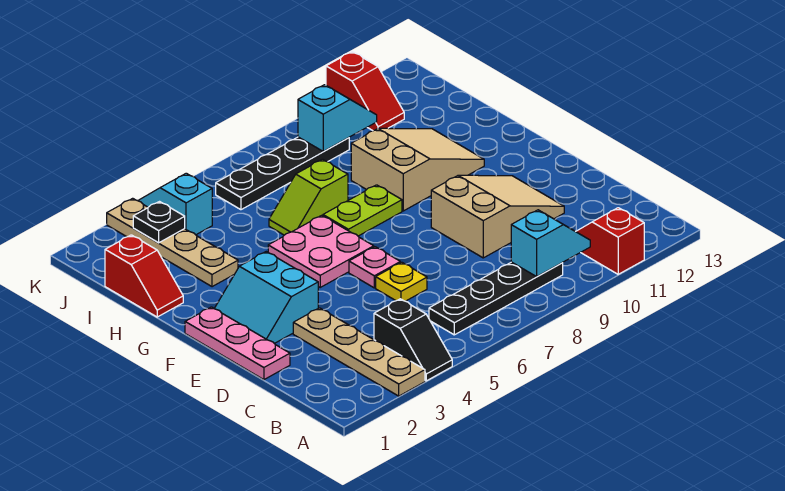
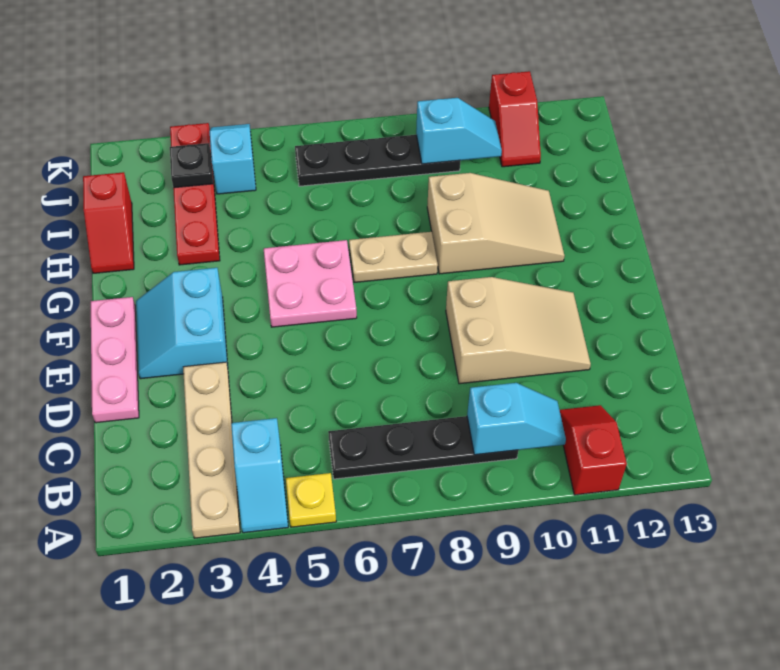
black 1x2 slope [374,299,452,381] -> cyan 1x2 slope [231,418,288,533]
yellow 1x1 plate [376,262,427,301] -> yellow 1x1 plate moved to [286,473,336,527]
pink 1x1 plate [349,247,400,288] -> none
lime 1x2 plate [323,185,402,236] -> tan 1x2 plate [349,232,438,282]
tan 1x4 plate [107,198,238,287] -> red 1x4 plate [170,123,220,265]
lime 1x2 slope [269,159,348,235] -> none

